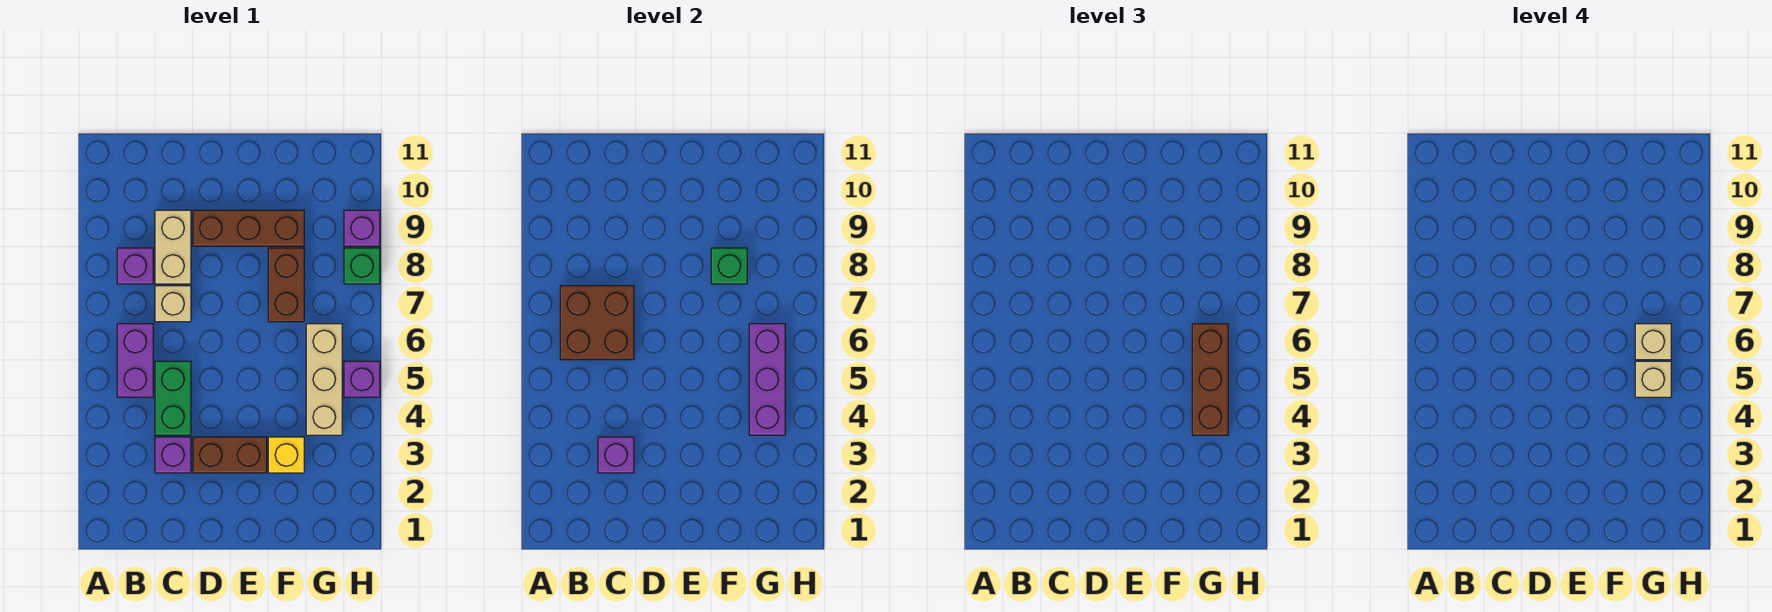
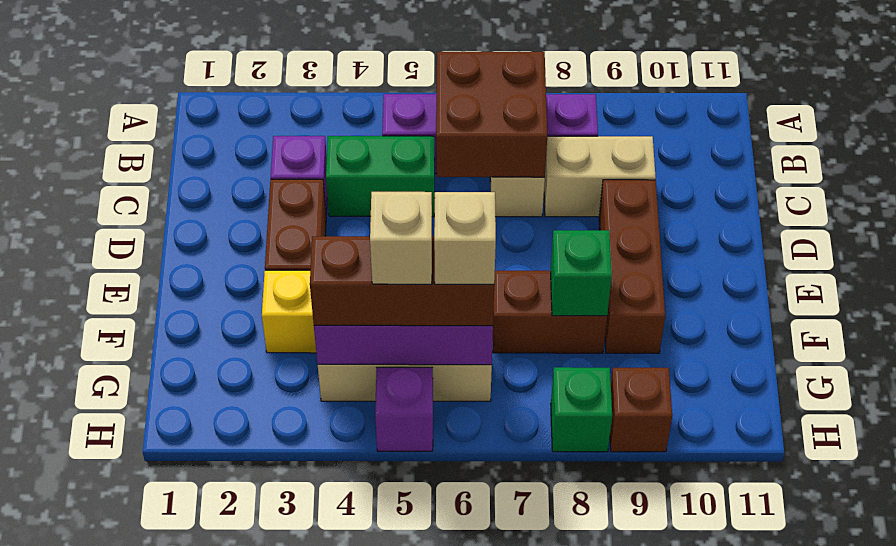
purple 1x1 brick [598,437,634,473] -> none
purple 1x1 brick [344,210,380,246] -> brown 1x1 brick [610,368,672,452]

